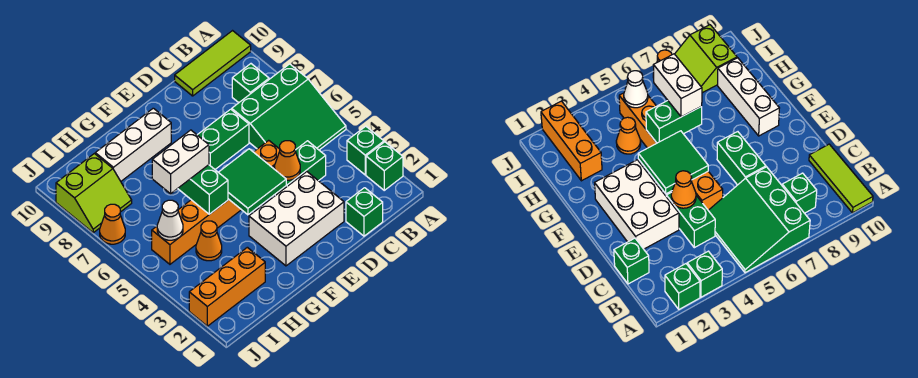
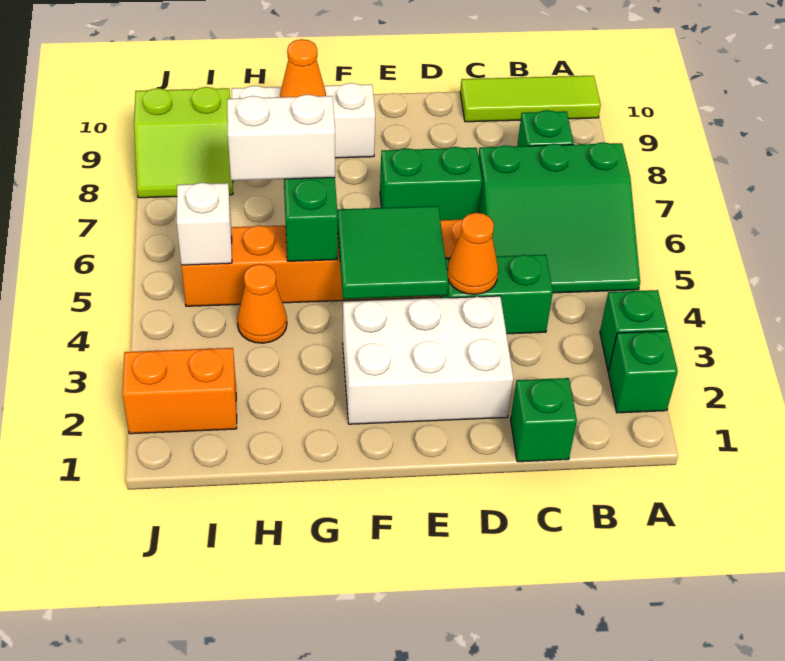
orange 1x3 brick [189,247,265,326] -> orange 1x2 brick [122,348,237,434]
white 1x1 cone [157,200,183,240] -> white 1x1 brick [177,183,232,265]
orange 1x1 cone [100,204,125,244] -> orange 1x1 cone moved to [280,39,326,97]

